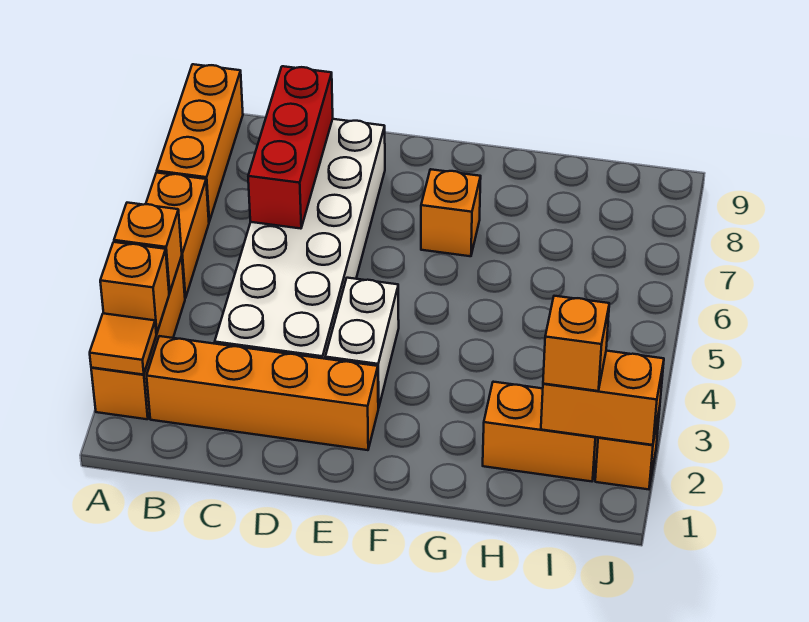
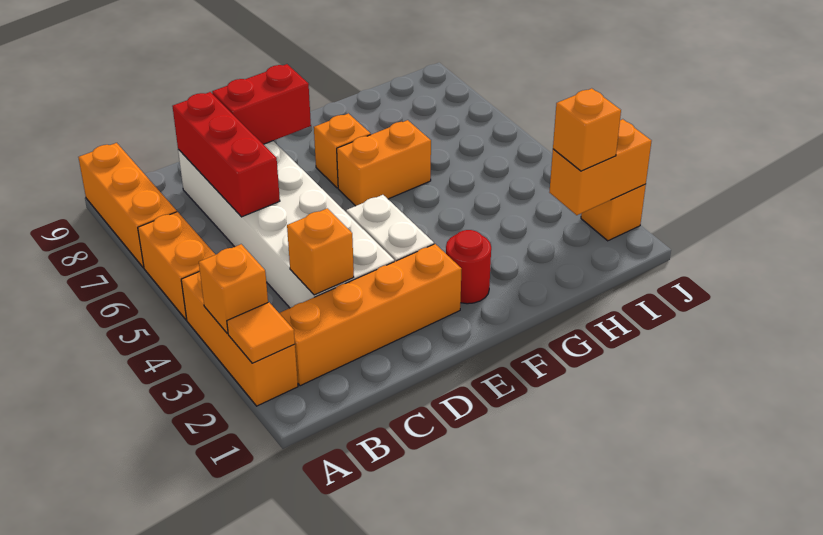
orange 1x1 brick [114,203,182,293] -> orange 1x1 brick moved to [287,208,354,295]
none -> red 1x2 brick [212,64,311,144]
none -> red 1x1 round brick [446,230,491,304]
orange 1x2 brick [483,382,598,481] -> orange 1x2 brick moved to [337,120,431,206]

